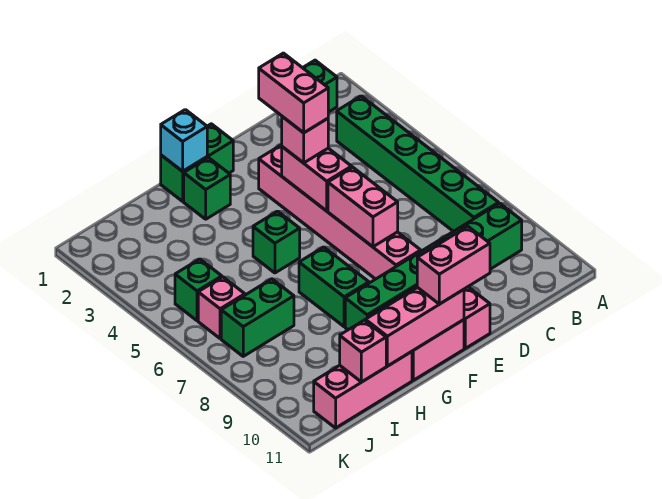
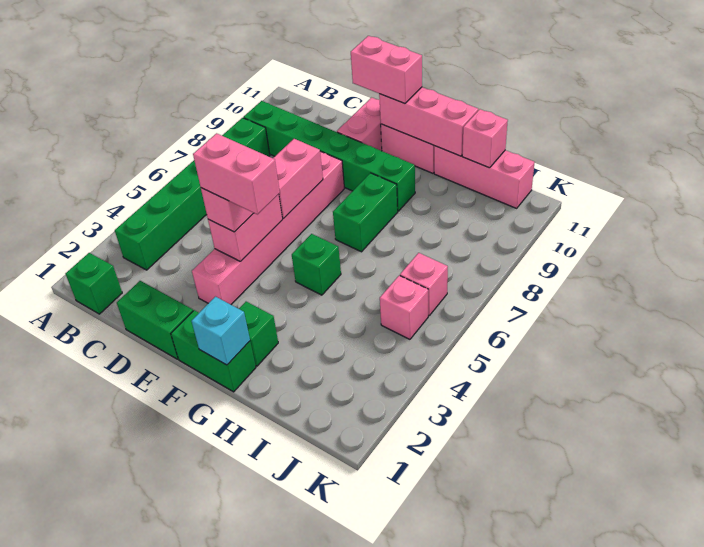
pink 1x2 brick [259,53,328,133] -> pink 1x2 brick turned to [193,133,280,214]
green 1x2 brick [221,279,294,356] -> green 1x2 brick moved to [117,281,193,359]
green 1x1 brick [175,259,222,321] -> pink 1x1 brick [380,275,428,339]

